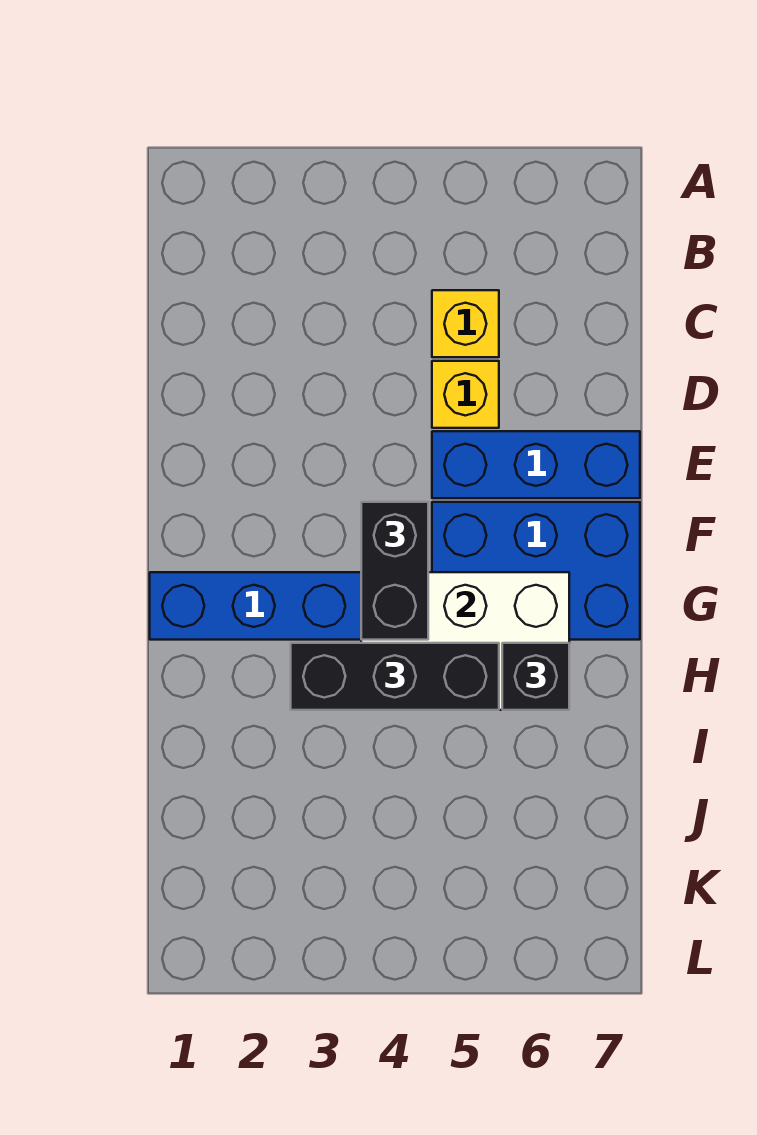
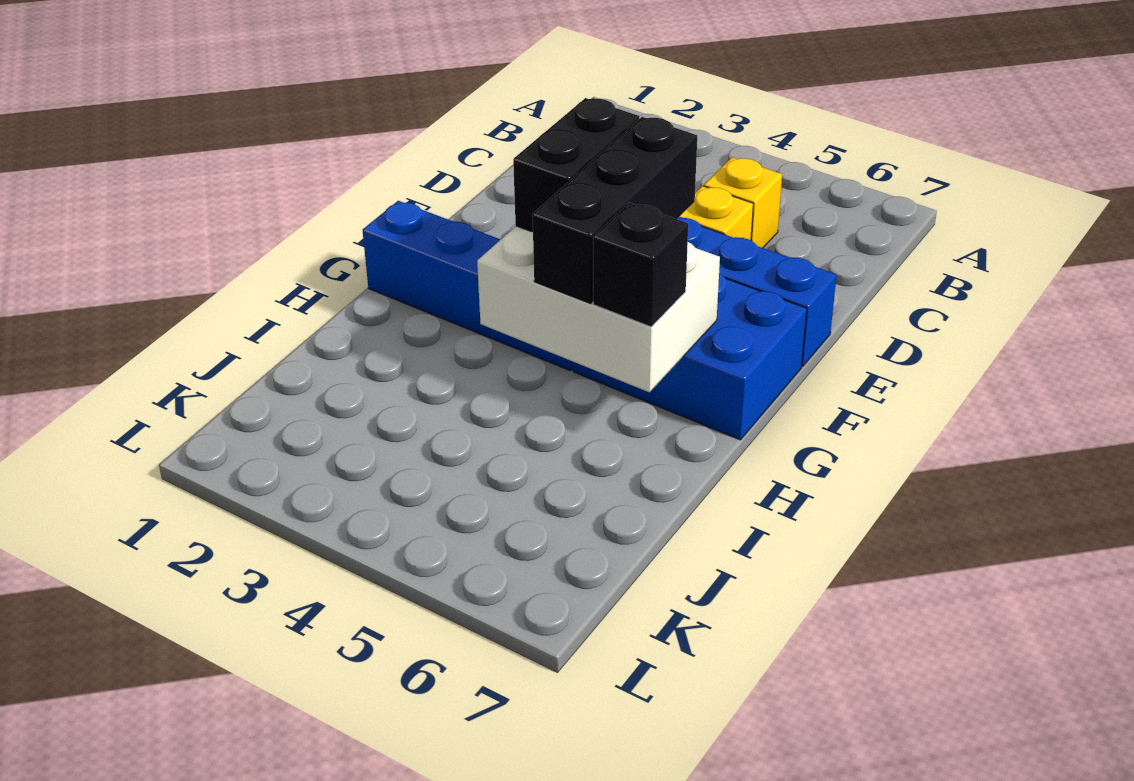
black 1x3 brick [291,643,499,710] -> black 1x3 brick turned to [532,117,697,303]

